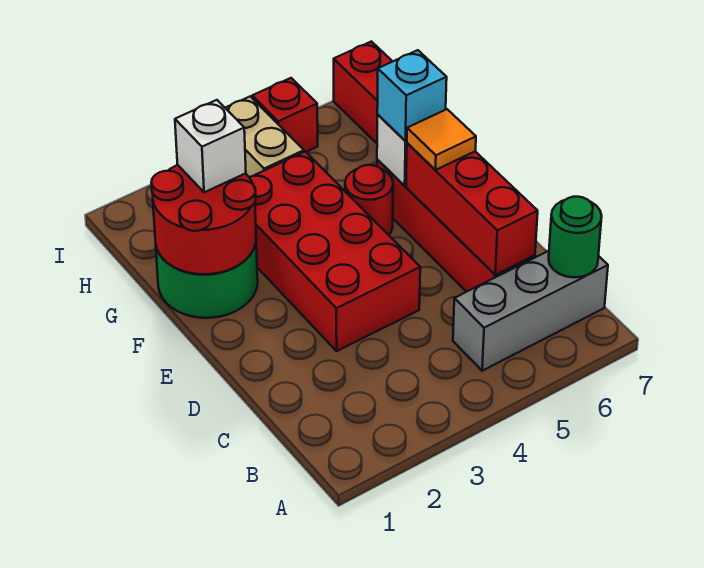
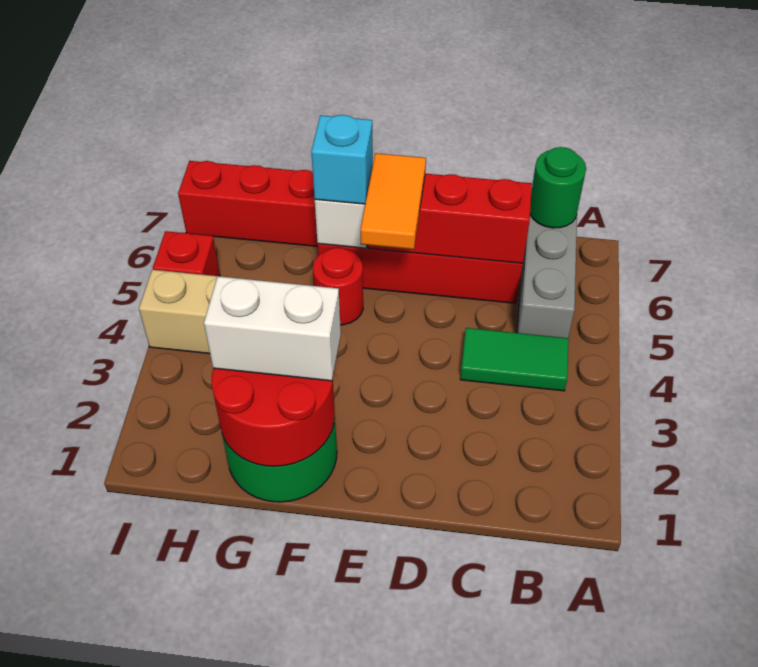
none -> green 1x2 tile [460,328,569,391]
red 2x4 brick [249,152,420,351] -> none
orange 1x1 tile [407,109,476,170] -> orange 1x2 tile [360,153,426,250]
white 1x1 brick [175,100,246,192] -> white 1x2 brick [204,276,341,381]

